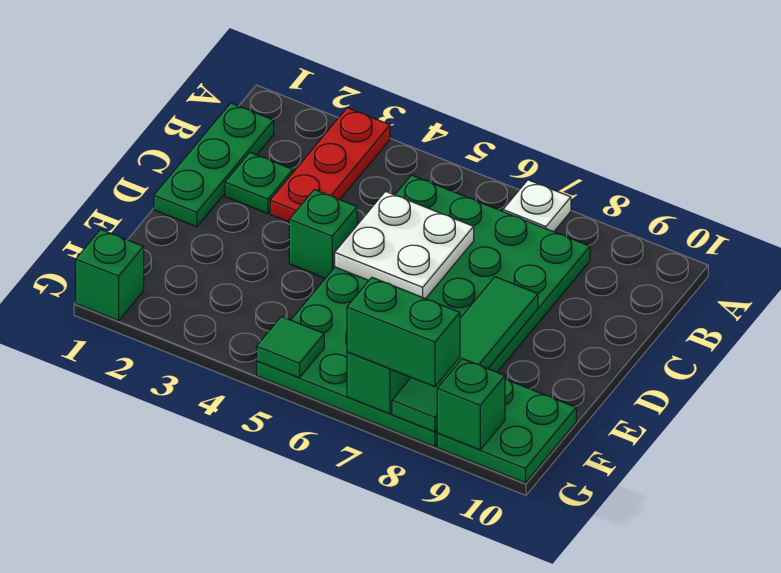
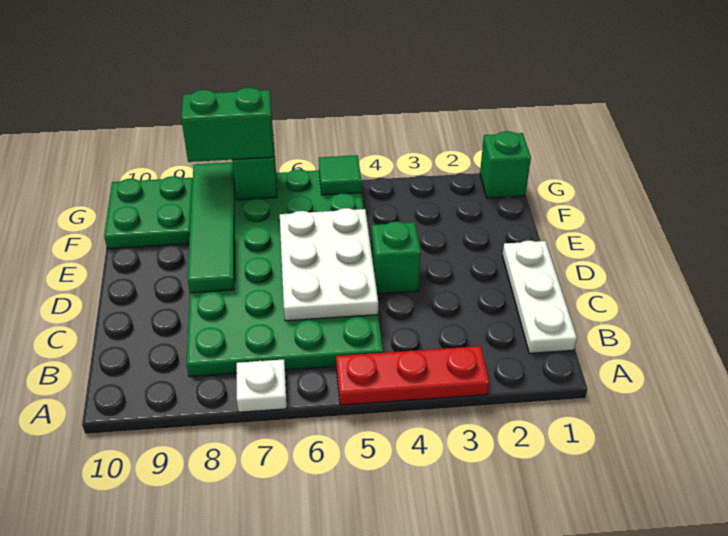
red 1x3 plate [270,108,390,222] -> red 1x3 plate turned to [336,346,489,405]
green 1x3 plate [154,103,274,227] -> white 1x3 plate [503,241,577,353]
green 1x1 plate [225,152,293,214] -> none
white 2x2 plate [335,191,474,299] -> white 2x3 plate [280,208,378,321]
green 1x1 brick [437,359,505,450] -> none

